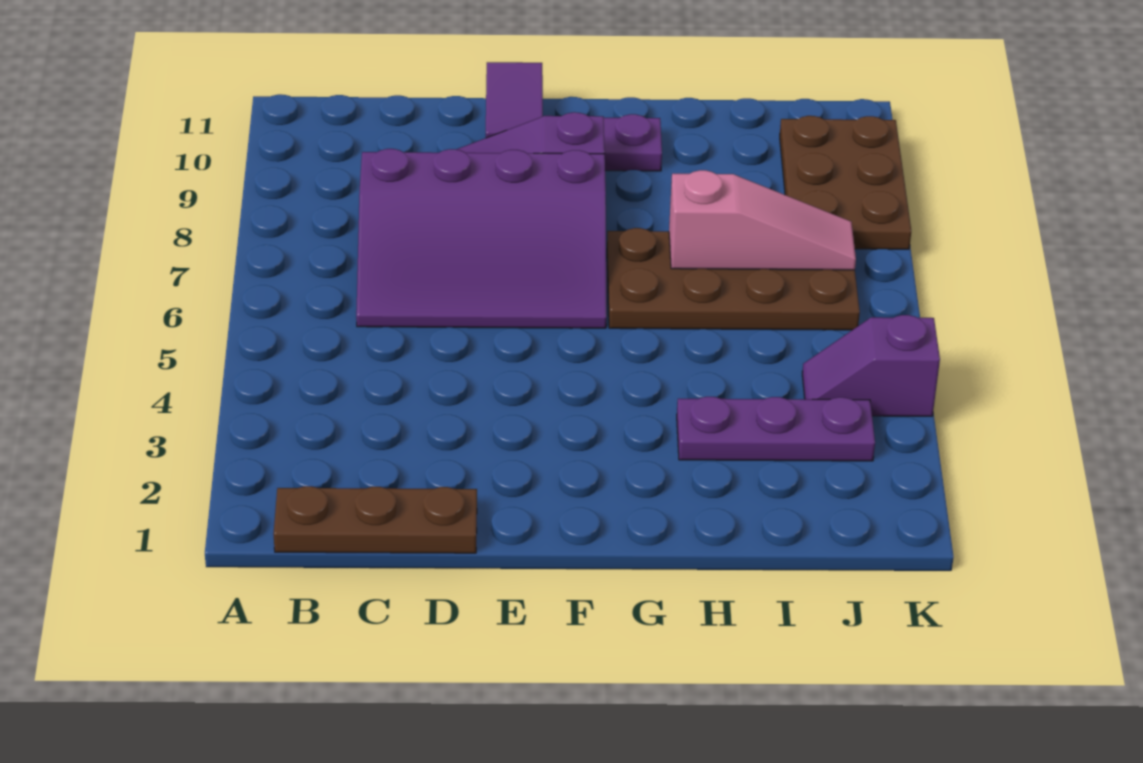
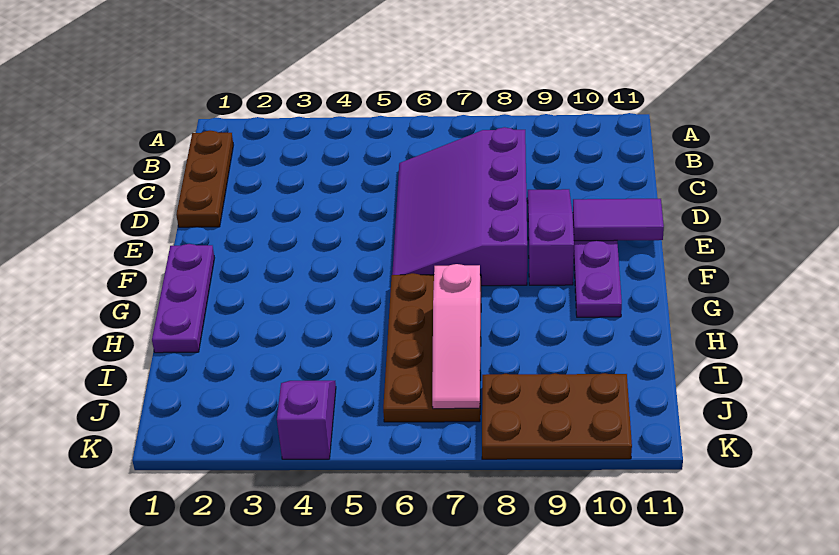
purple 1x3 plate [677,397,875,461] -> purple 1x3 plate moved to [152,244,214,353]

